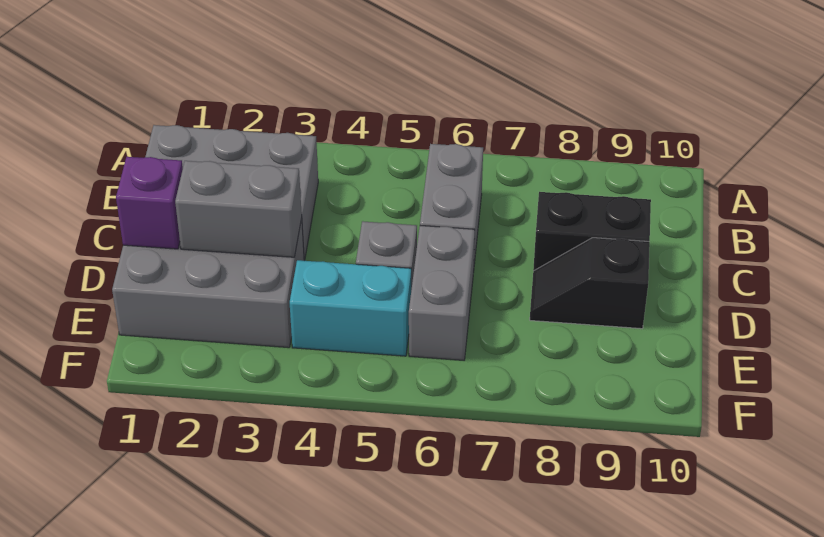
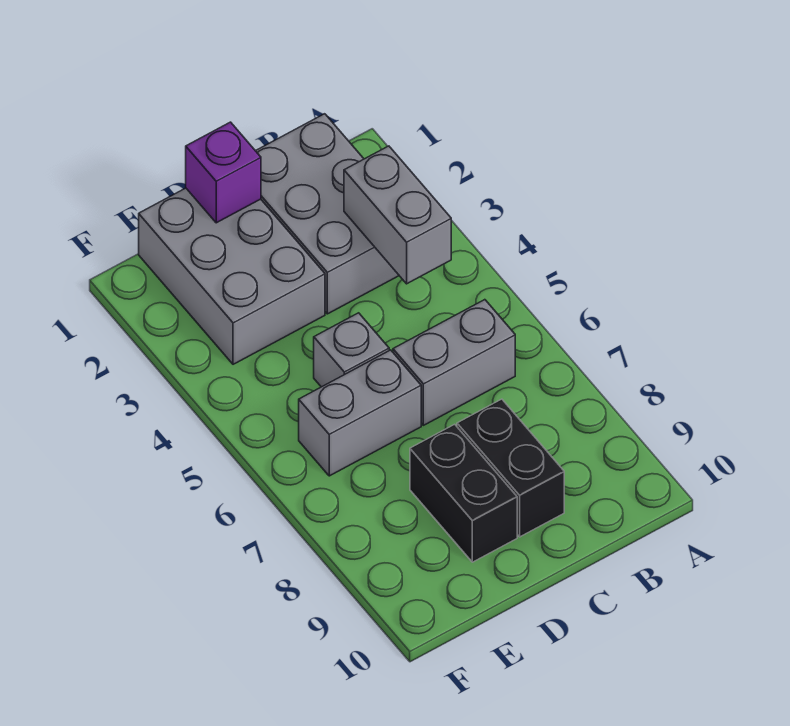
grey 1x2 brick [175,161,302,257] -> grey 1x2 brick moved to [344,146,451,284]
black 1x2 slope [530,238,650,329] -> black 1x2 brick [410,424,517,562]
cyan 1x2 brick [290,260,411,356] -> none

